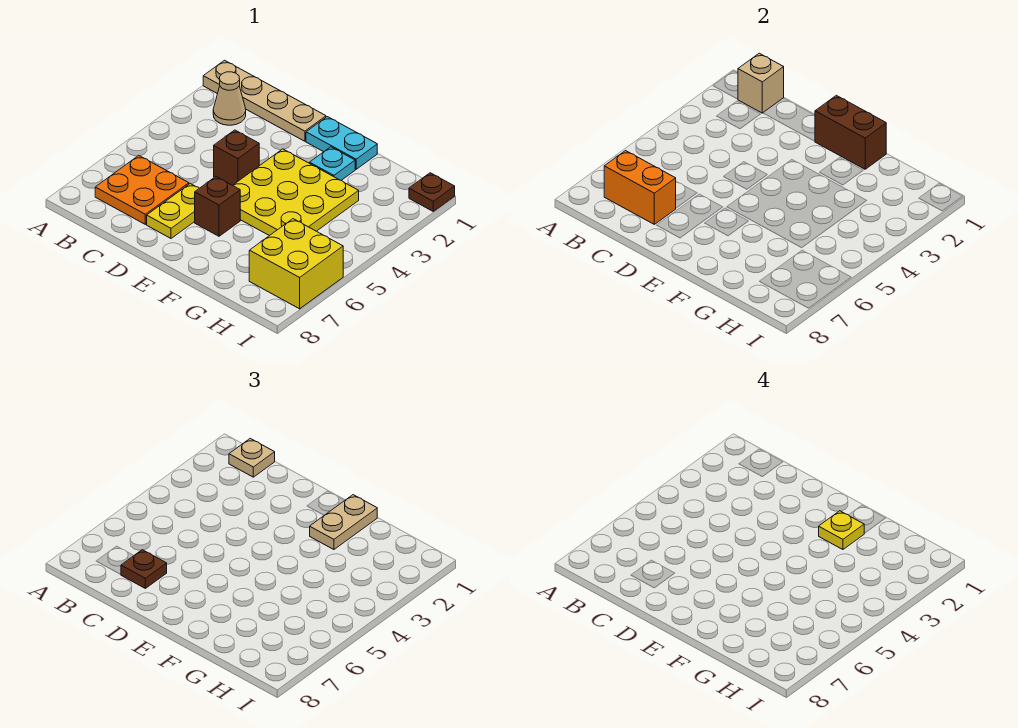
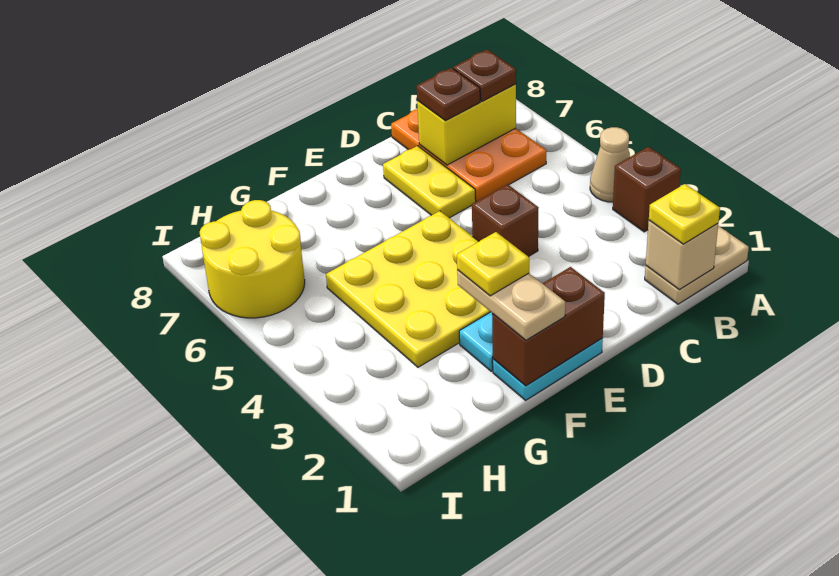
tan 1x4 plate [203,60,326,141] -> tan 1x2 plate [645,226,749,304]
tan 1x1 plate [229,438,275,477] -> yellow 1x1 plate [649,184,720,244]
tan 1x1 cone [213,72,246,125] -> tan 1x1 cone moved to [590,127,630,202]
orange 2x2 plate [95,156,189,224] -> orange 2x3 plate [391,109,546,202]
orange 1x2 brick [604,151,676,224] -> yellow 1x2 brick [417,84,516,165]
brown 1x1 brick [195,177,240,236] -> brown 1x1 brick moved to [613,147,681,232]
yellow 2x2 brick [249,219,343,309] -> yellow 2x2 round brick [200,200,305,318]
brown 1x1 plate [409,173,455,211] -> brown 1x1 plate moved to [453,50,516,101]

